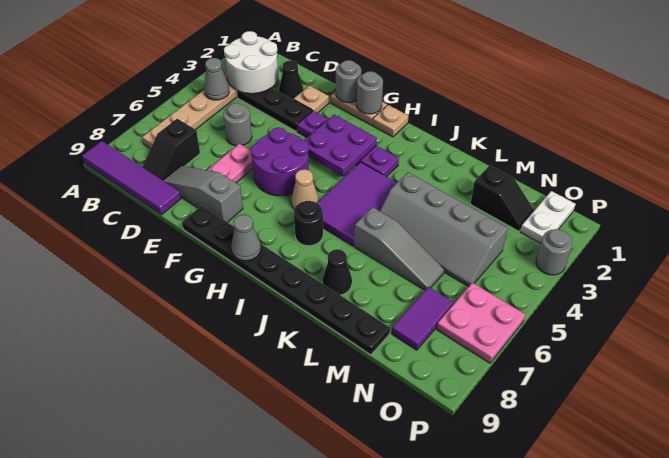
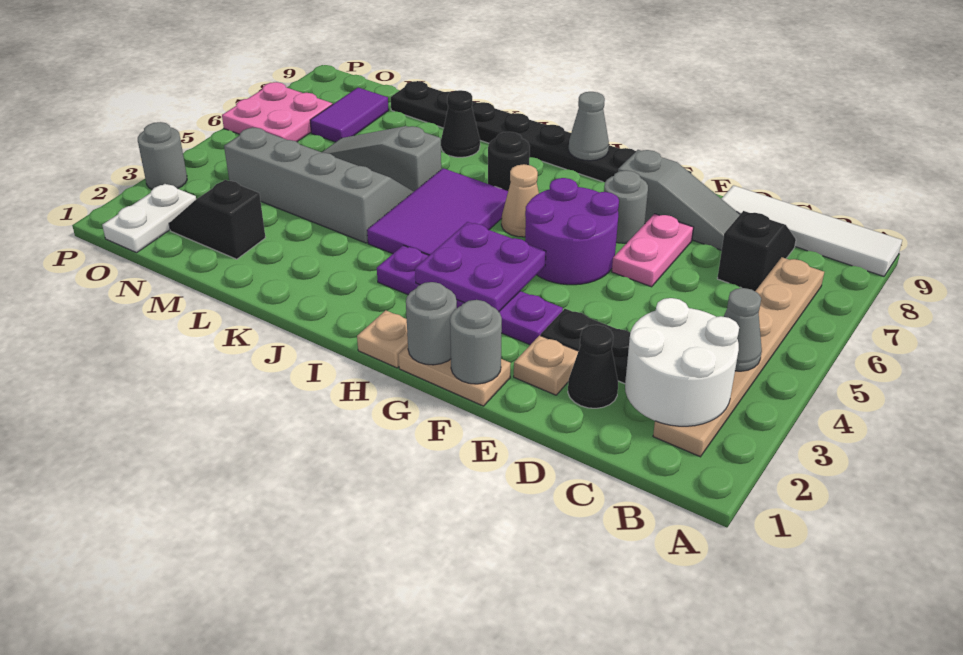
purple 1x4 tile [82,141,181,215] -> white 1x4 tile [722,185,902,276]
grey 1x1 round brick [223,103,252,146] -> grey 1x1 round brick moved to [604,170,648,243]

